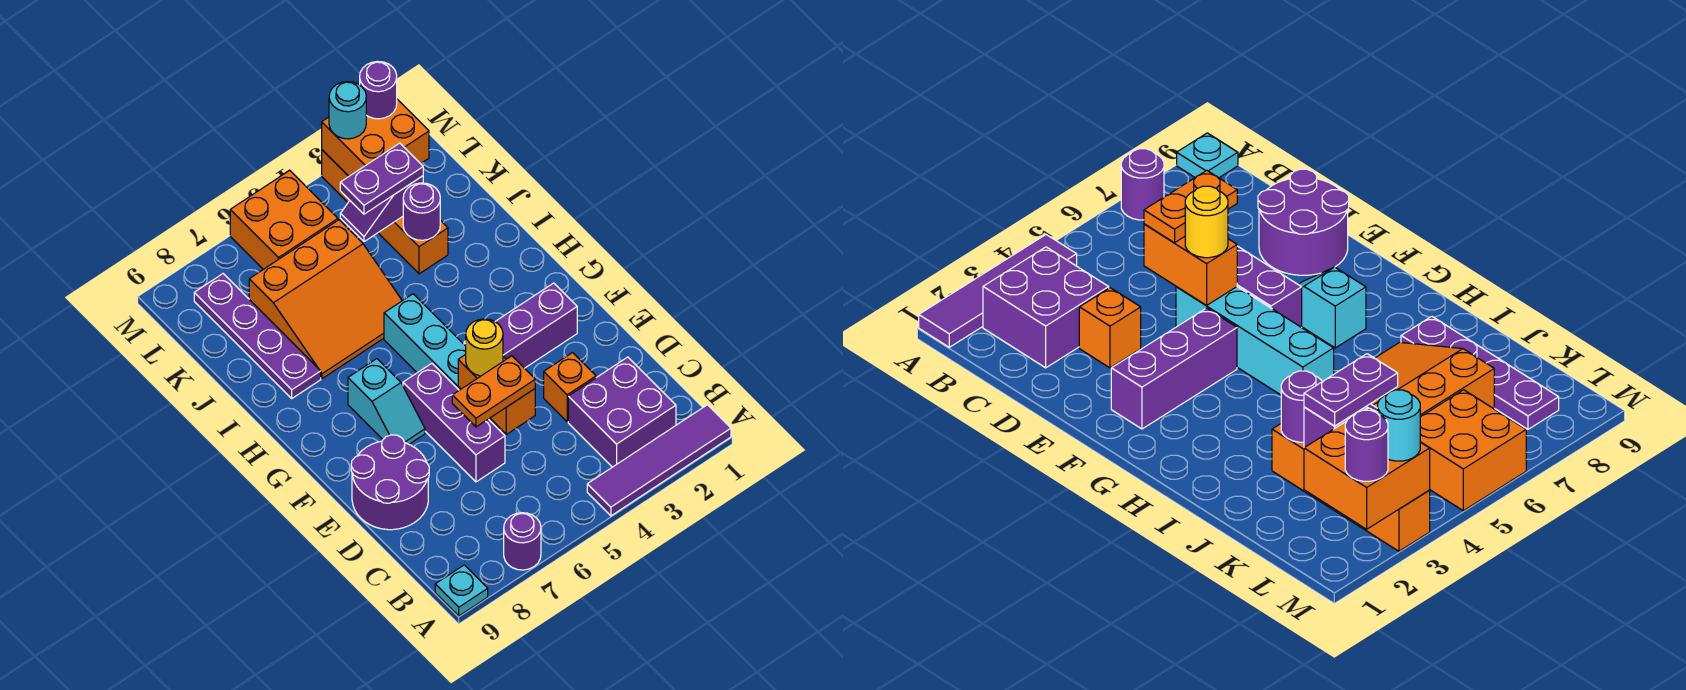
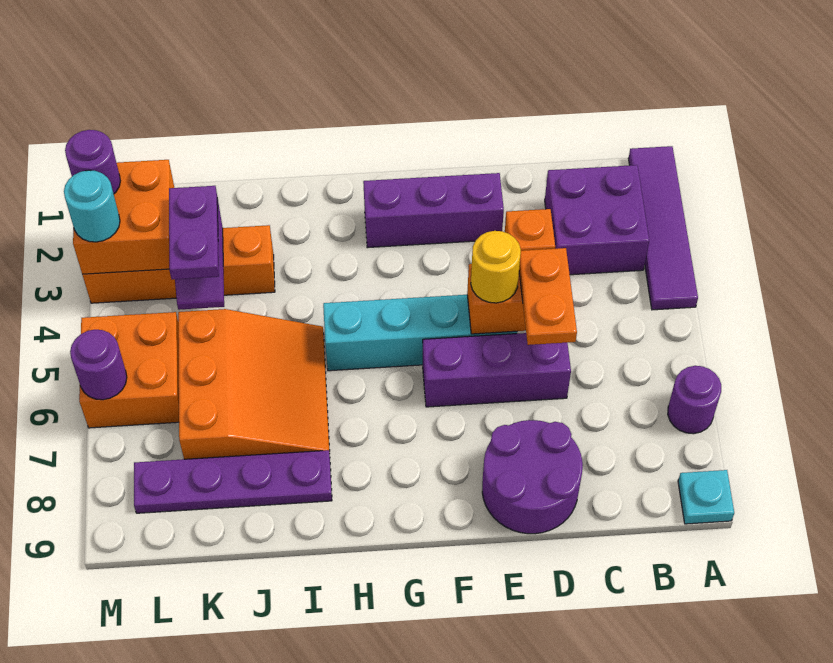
purple 1x3 brick [464,283,577,368] -> purple 1x3 brick turned to [363,173,504,248]
cyan 1x2 slope [348,359,425,444] -> none
purple 1x1 round brick [403,183,440,240] -> purple 1x1 round brick moved to [70,330,127,400]

